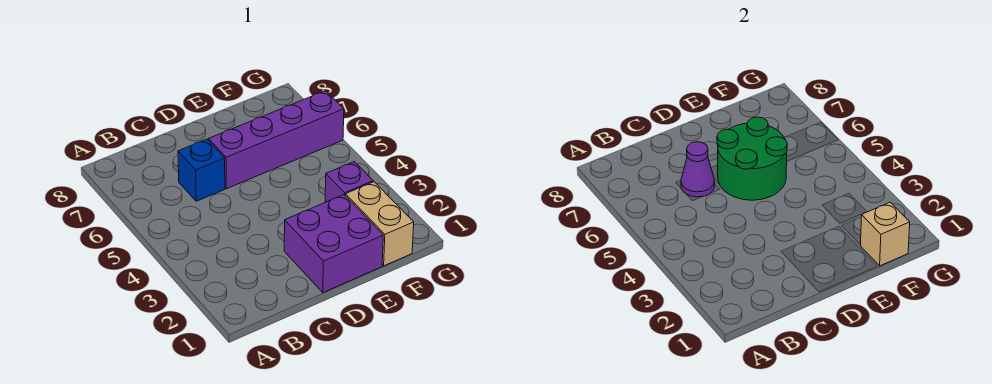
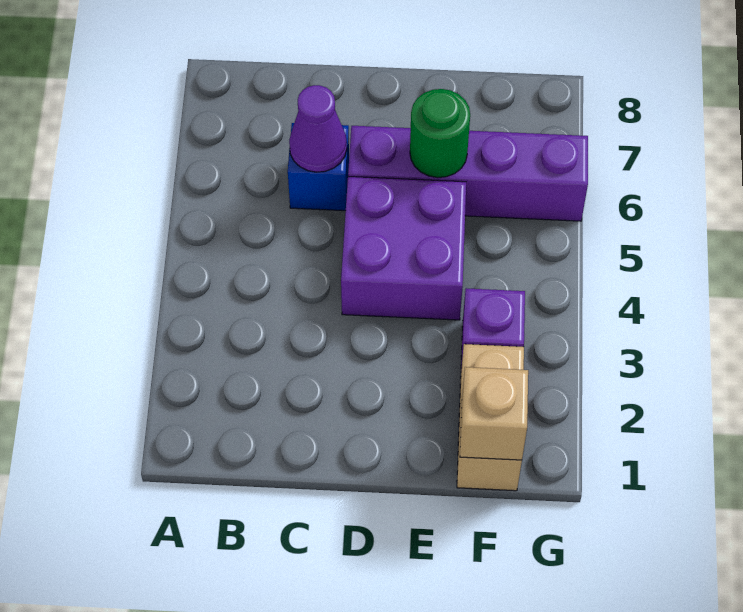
purple 2x2 brick [284,195,383,293] -> purple 2x2 brick moved to [341,177,466,320]
green 2x2 round brick [717,117,787,200] -> green 1x1 round brick [410,89,470,178]

